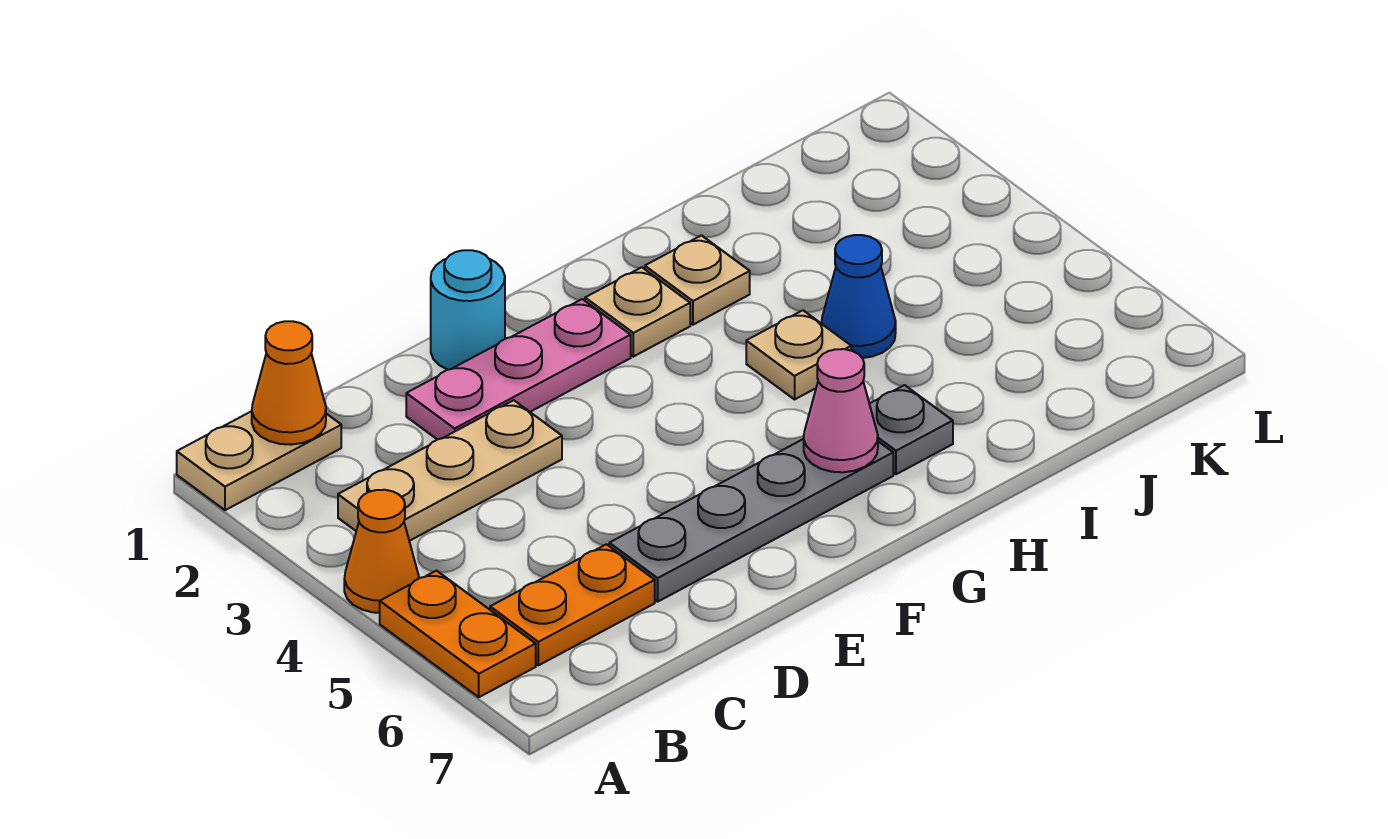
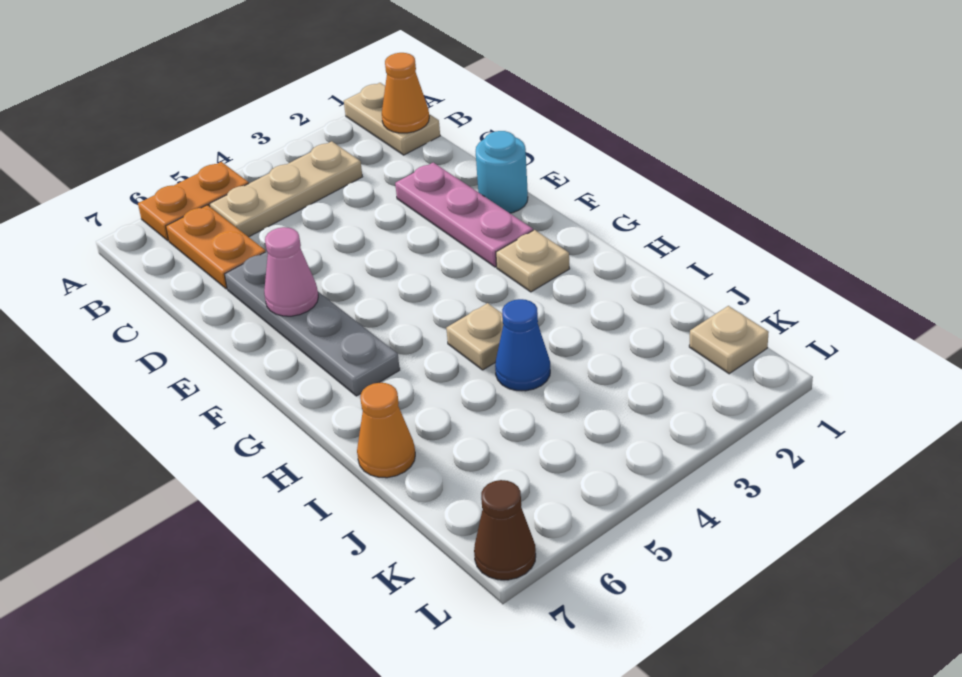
orange 1x1 cone [344,490,419,613] -> orange 1x1 cone moved to [357,383,415,478]
tan 1x3 plate [338,400,562,541] -> tan 1x3 plate turned to [209,141,362,237]
pink 1x1 cone [804,349,878,472] -> pink 1x1 cone moved to [264,227,318,316]
tan 1x1 plate [645,235,750,325] -> tan 1x1 plate moved to [689,306,769,374]
grey 1x1 plate [870,385,953,474] -> none
none -> brown 1x1 cone [474,480,536,580]

